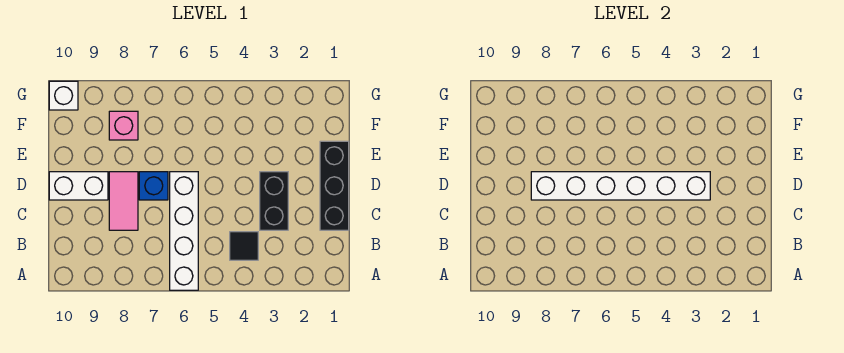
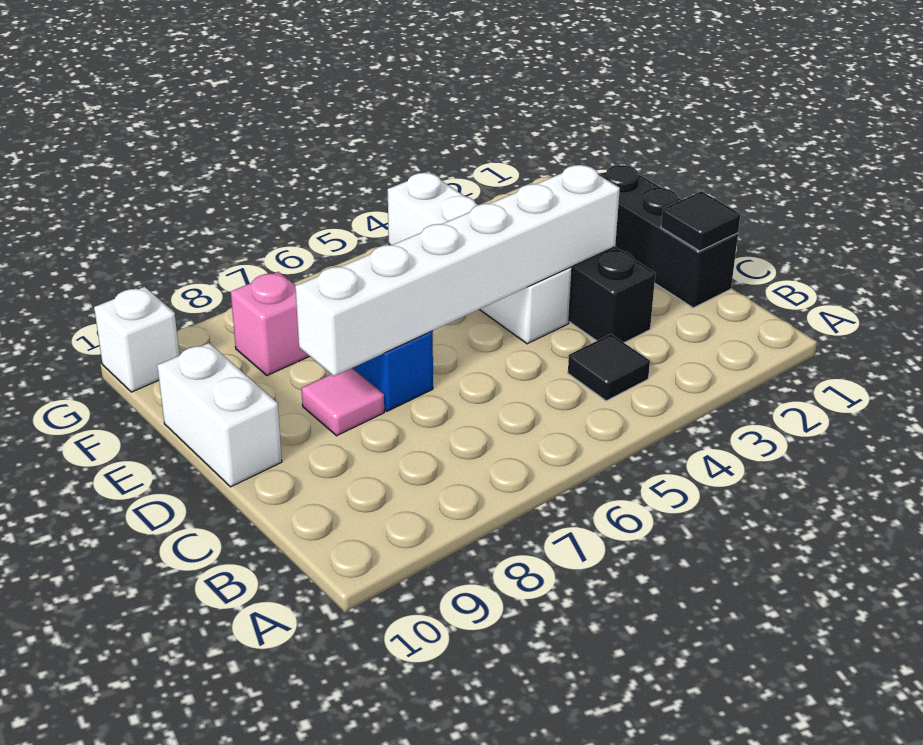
white 1x4 brick [170,172,198,290] -> white 1x4 brick moved to [388,173,572,344]
none -> black 1x1 tile [661,191,741,251]
pink 1x2 tile [109,172,138,230] -> pink 1x1 tile [302,368,384,436]
white 1x2 brick [49,172,108,200] -> white 1x2 brick turned to [157,343,282,487]

